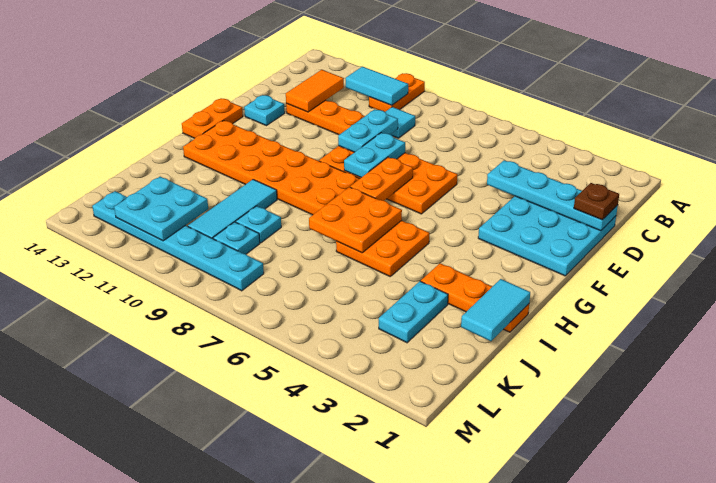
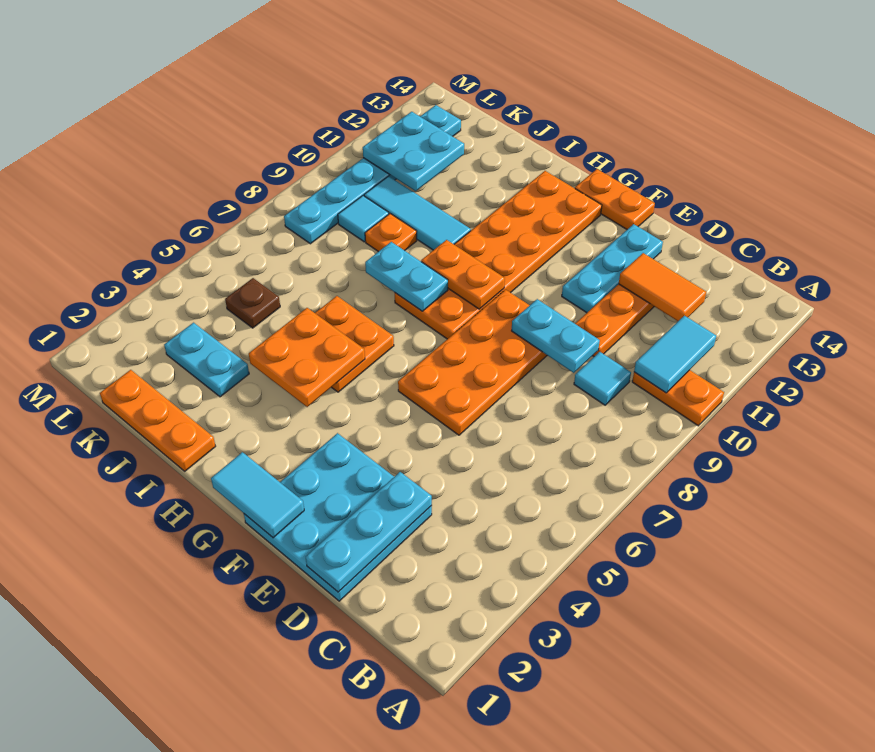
cyan 1x4 plate [487,160,618,231] -> cyan 1x3 plate [306,472,432,592]
brown 1x1 plate [574,183,619,220] -> brown 1x1 plate moved to [225,278,280,328]
cyan 1x2 plate [344,133,405,178] -> cyan 1x2 plate moved to [365,242,448,311]
cyan 1x1 plate [244,95,285,126] -> cyan 1x3 plate [562,224,663,313]
orange 1x2 plate [350,157,413,201] -> orange 1x2 plate moved to [421,240,505,309]
orange 2x2 plate [309,187,402,253] -> orange 2x2 plate moved to [249,308,365,407]
orange 1x3 plate [421,263,529,332] -> orange 1x3 plate turned to [100,370,216,471]
cyan 1x2 tile [461,279,530,341] -> cyan 1x2 tile moved to [211,452,304,538]
cyan 1x1 plate [236,206,281,243] -> orange 1x1 plate [365,214,417,252]
cyan 1x1 plate [213,222,260,254] -> cyan 1x1 tile [338,196,389,242]

